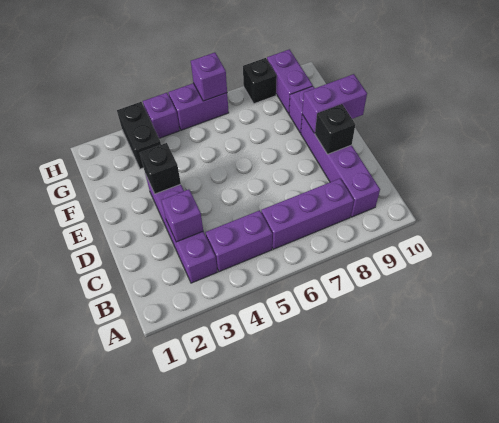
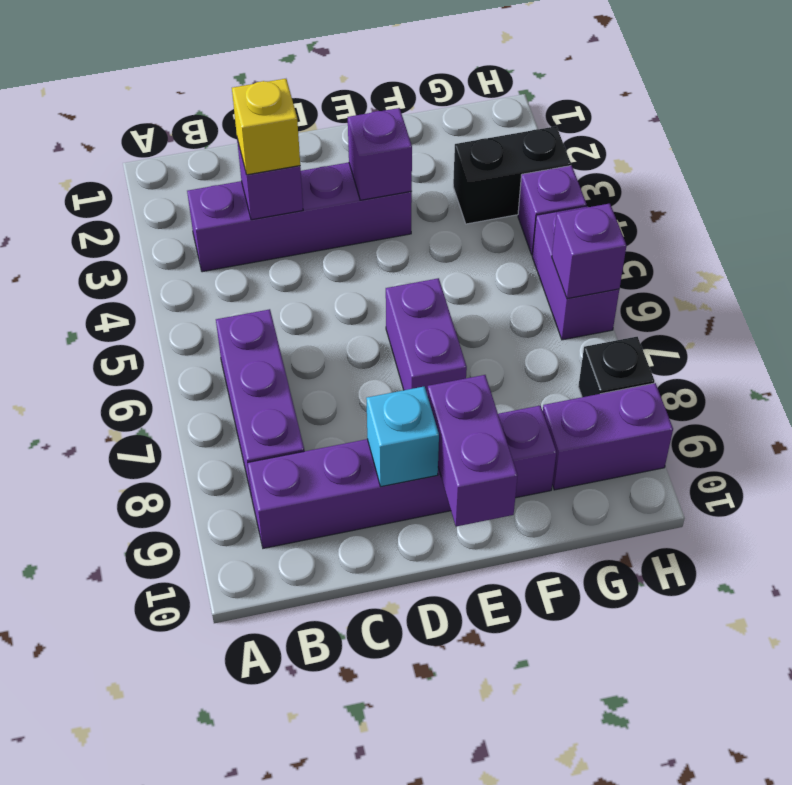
purple 1x2 brick [206,210,272,272] -> purple 1x2 brick moved to [386,278,467,392]
none -> yellow 1x1 brick [232,79,300,175]
black 1x1 brick [315,104,355,154] -> cyan 1x1 brick [366,386,439,487]
black 1x1 brick [140,143,181,194] -> purple 1x1 brick [348,108,412,200]

